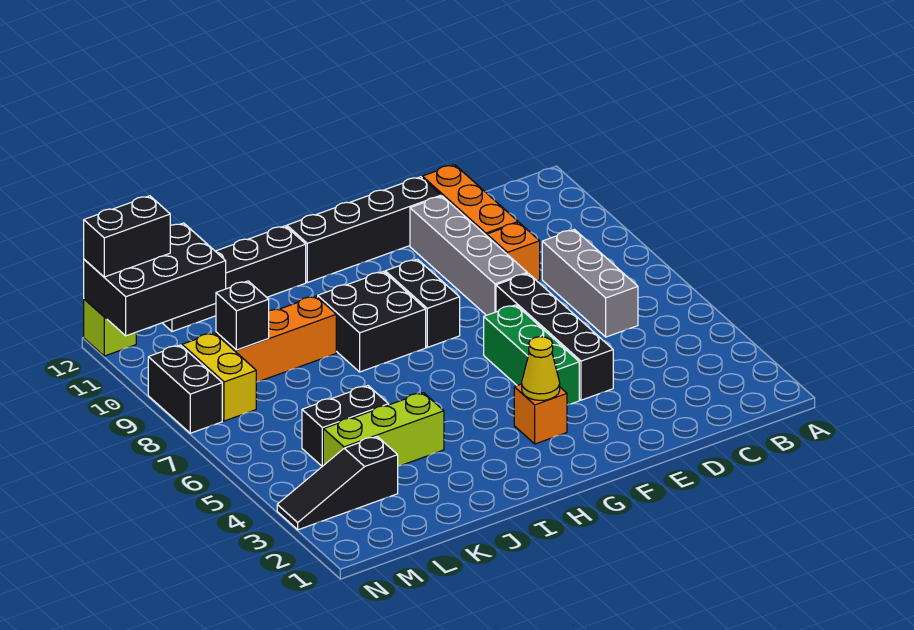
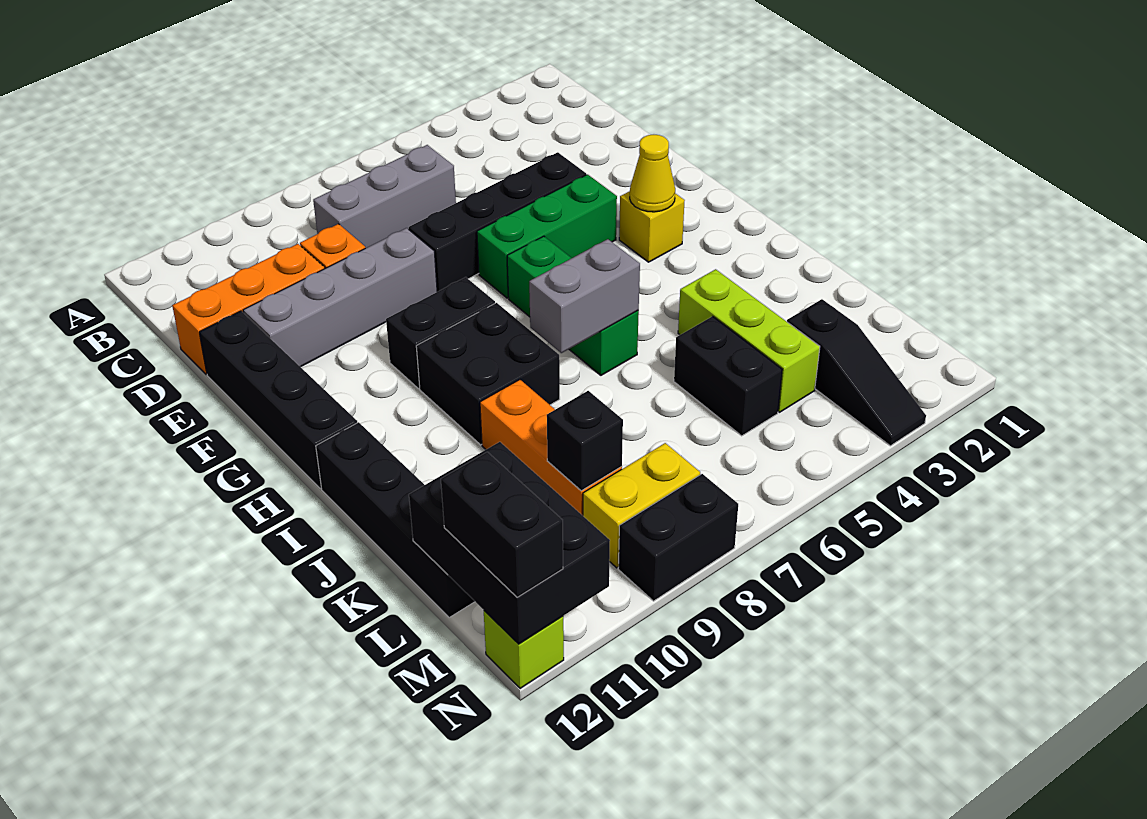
orange 1x1 brick [514,384,567,444] -> yellow 1x1 brick [619,191,685,262]
none -> green 1x3 brick [507,236,639,375]
none -> grey 1x2 brick [529,239,640,353]

